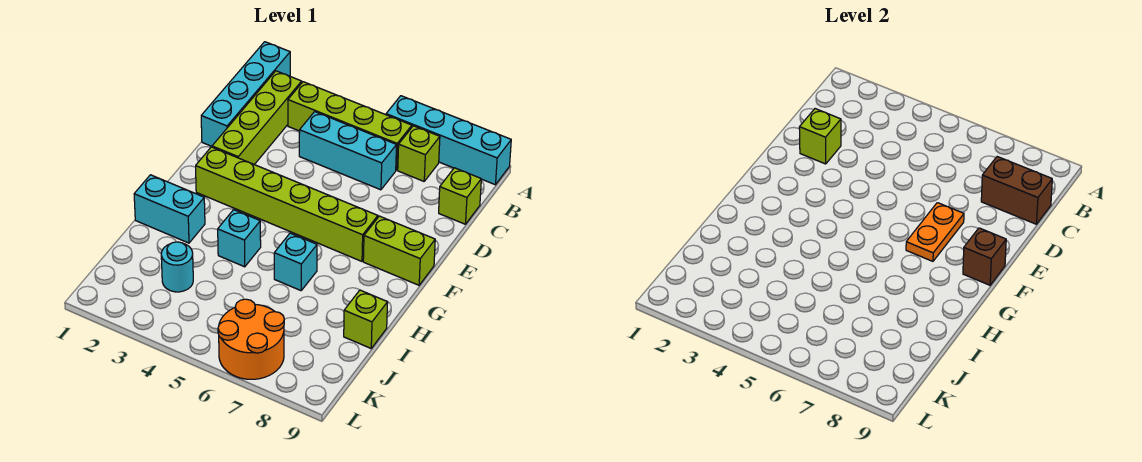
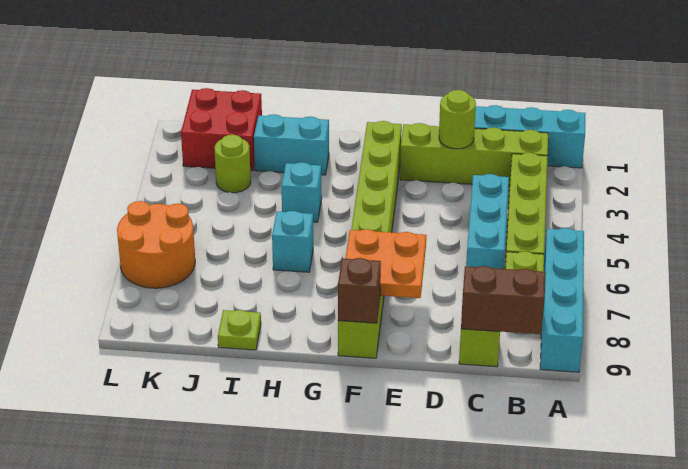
brown 1x2 brick [981,157,1052,224] -> brown 1x2 brick turned to [461,266,546,334]
lime 1x1 brick [799,109,841,164] -> lime 1x1 round brick [439,90,476,149]
orange 1x2 plate [906,203,964,261] -> orange 2x2 plate [345,229,426,298]
cyan 1x2 brick [134,175,205,243] -> cyan 1x2 brick turned to [254,114,329,175]
lime 1x1 brick [344,290,388,348] -> lime 1x1 plate [218,310,261,350]
none -> red 2x2 brick [181,88,262,171]
cyan 1x1 round brick [161,242,193,292] -> lime 1x1 round brick [214,135,251,193]

